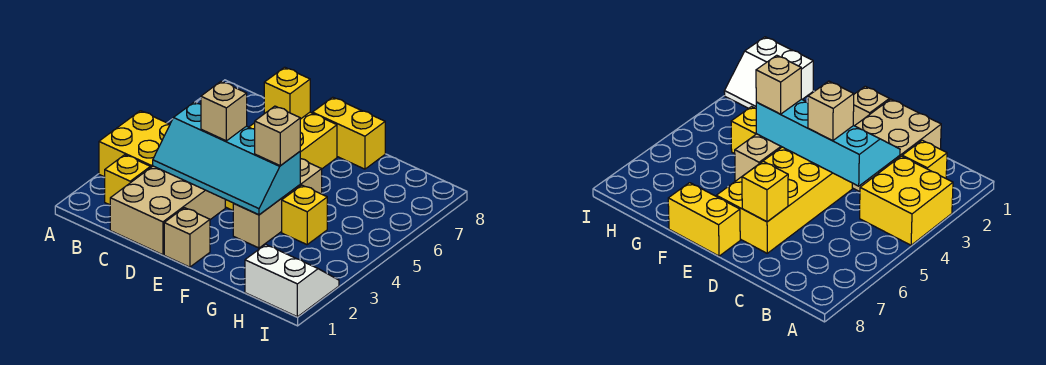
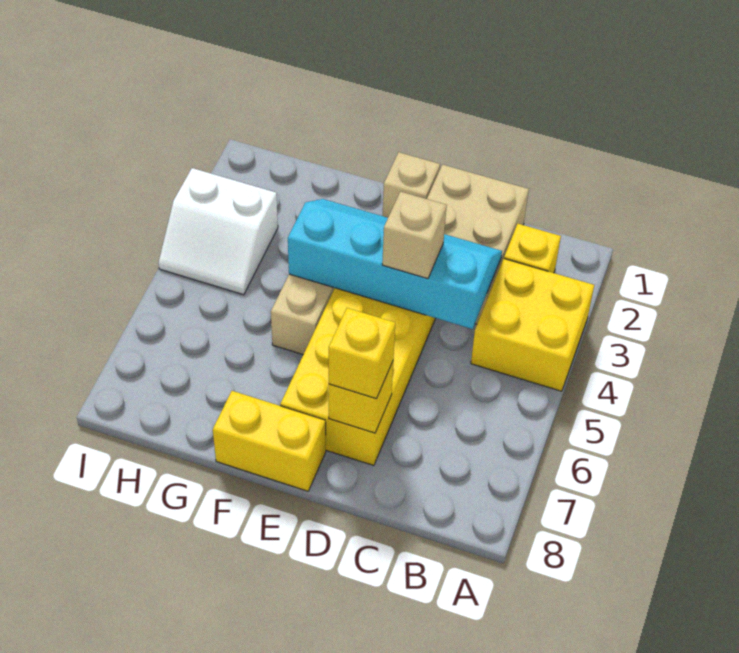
tan 1x1 brick [255,106,300,166] -> none
yellow 1x1 brick [282,185,327,245] -> yellow 1x1 brick moved to [329,308,395,399]
white 2x2 slope [245,245,339,317] -> white 2x2 slope moved to [159,168,278,295]

